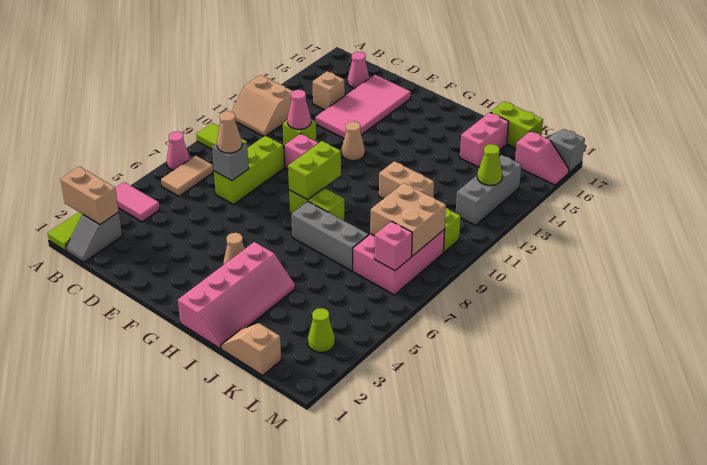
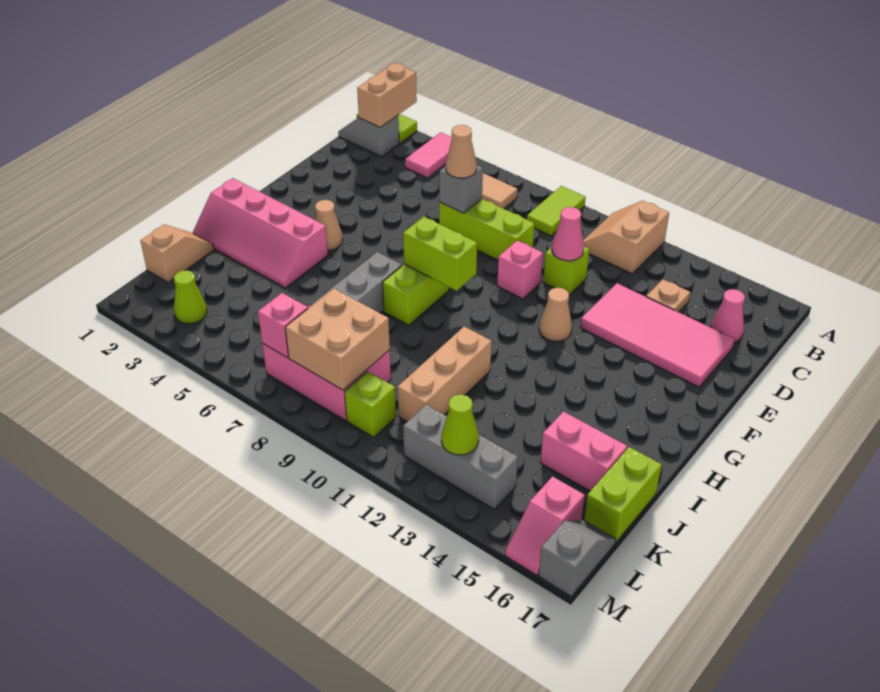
pink 1x1 cone [167,131,190,170] -> none
tan 1x1 brick [313,71,345,110] -> tan 1x1 plate [646,279,690,312]
tan 1x2 brick [379,161,434,199] -> tan 1x3 brick [398,327,492,422]

